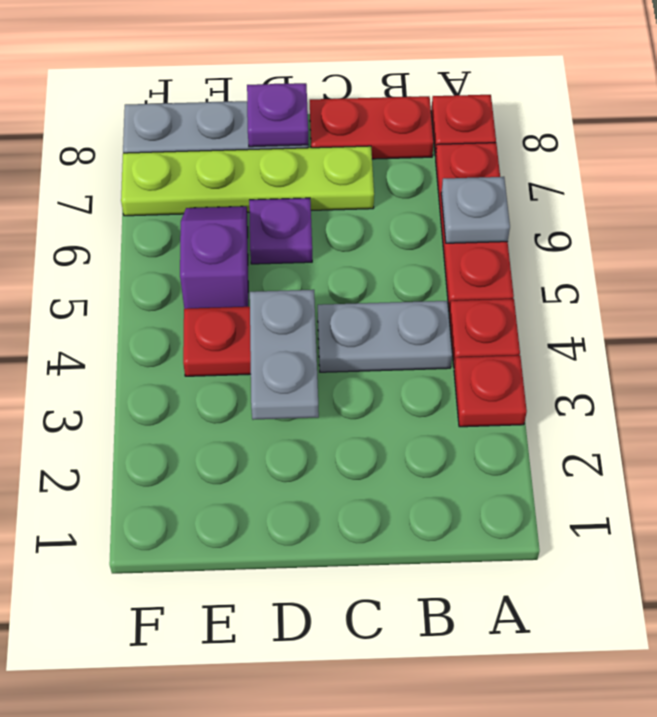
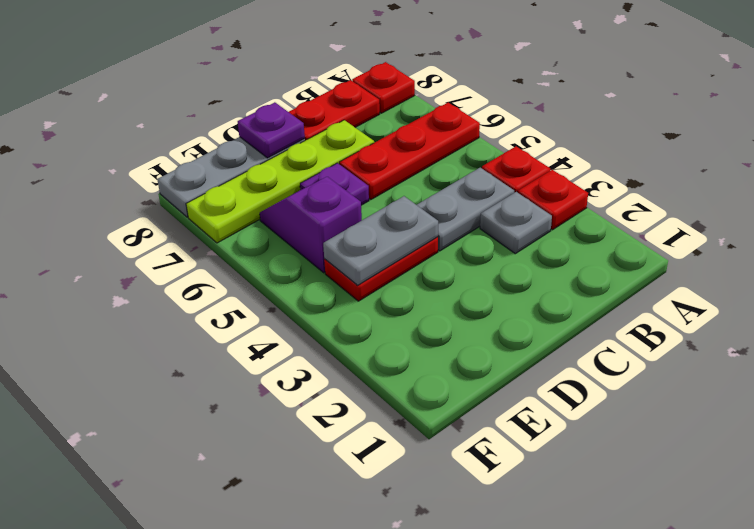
red 1x3 plate [436,143,514,312] -> red 1x3 plate turned to [339,103,480,200]
grey 1x1 plate [441,177,510,243] -> grey 1x1 plate moved to [480,192,552,254]
grey 1x2 plate [250,290,319,420] -> grey 1x2 plate turned to [323,196,438,285]

